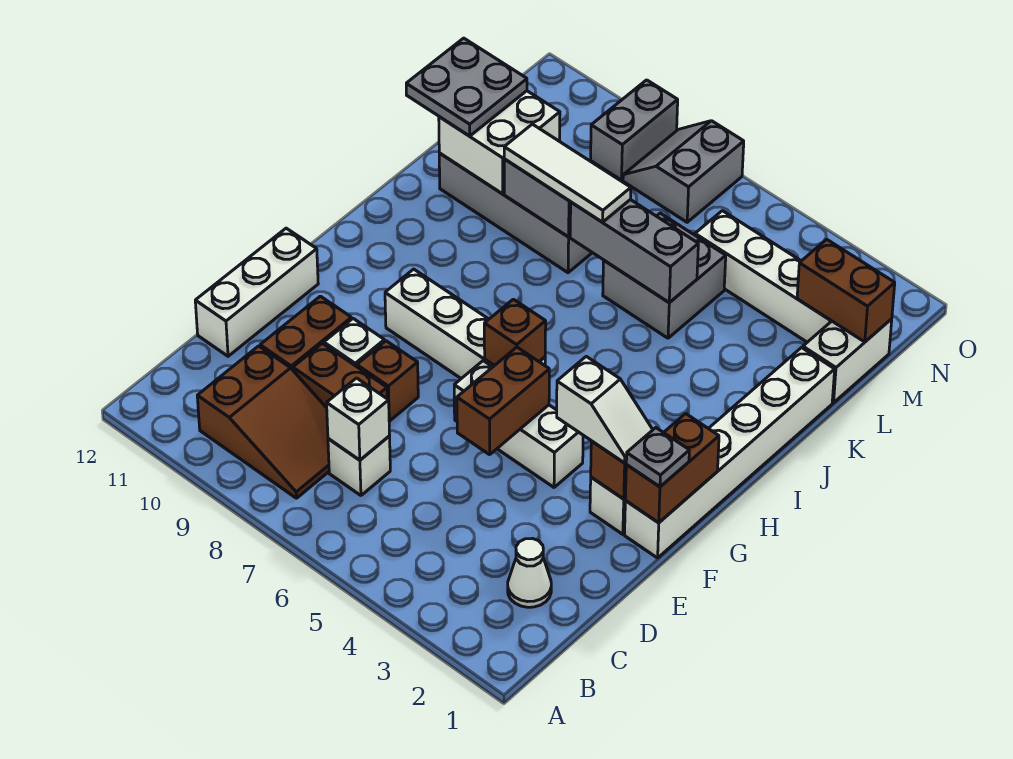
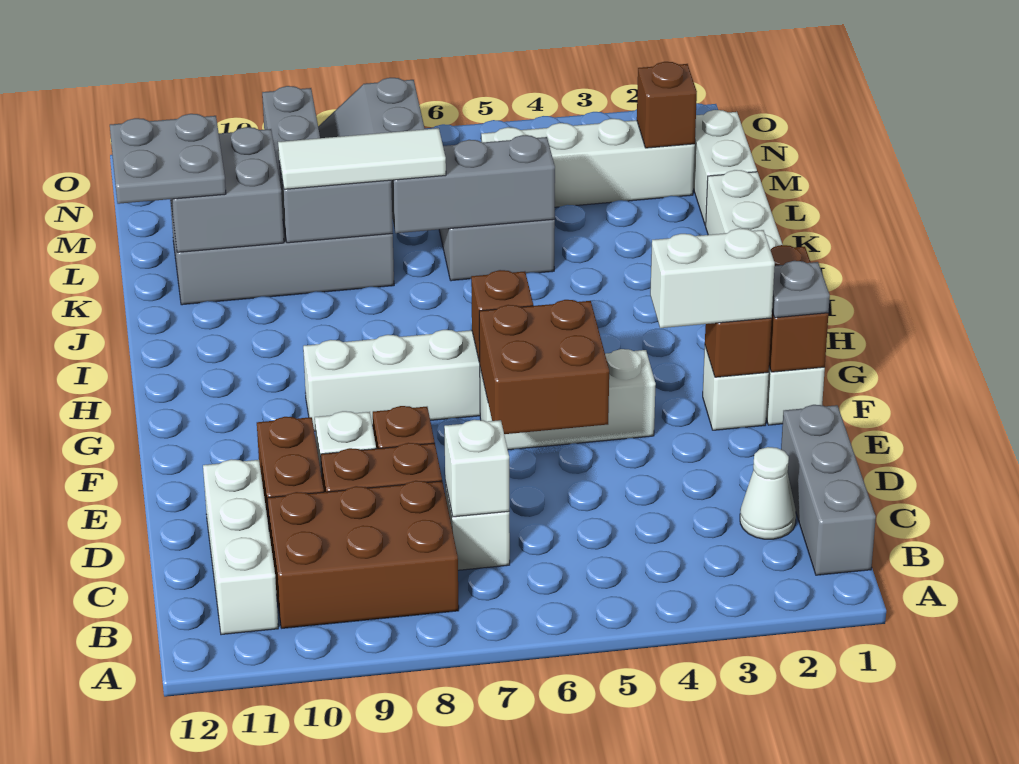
none -> grey 1x3 brick [781,405,876,575]
brown 2x3 slope [197,346,329,498] -> brown 2x3 brick [267,481,459,628]
white 1x3 brick [195,228,318,356] -> white 1x3 brick moved to [203,459,278,635]
brown 1x2 brick [457,347,549,455] -> brown 2x2 brick [479,300,609,434]
white 1x2 slope [557,356,653,463] -> white 1x2 brick [650,228,775,328]
white 2x2 brick [439,91,560,194] -> grey 2x2 brick [170,127,284,252]
brown 1x2 brick [797,239,895,342] -> brown 1x1 brick [637,62,697,148]

